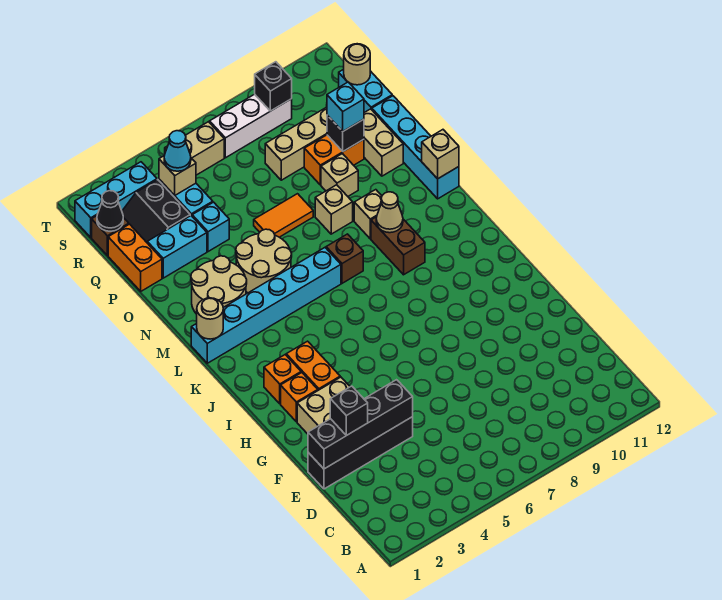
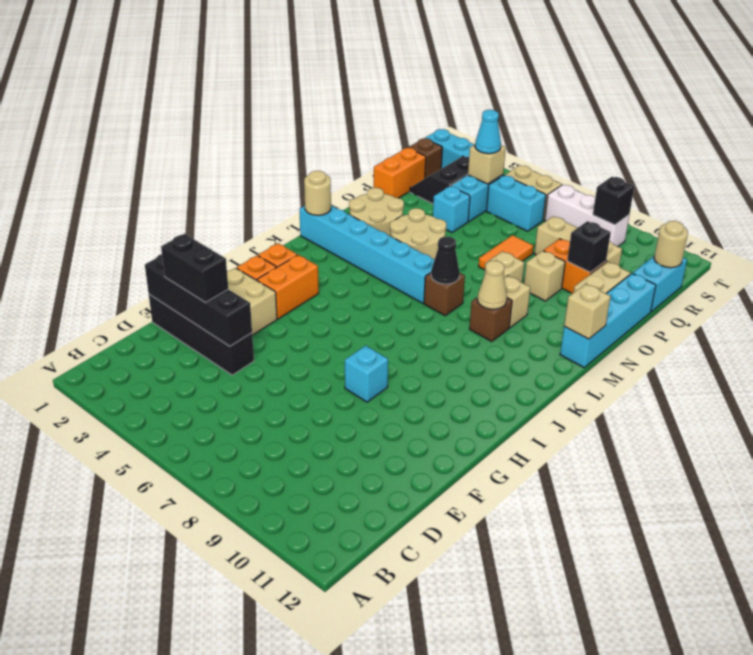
black 1x1 brick [330,386,368,436] -> black 1x2 brick [161,234,228,302]
brown 1x2 brick [371,217,425,275] -> brown 1x1 brick [469,297,512,341]
orange 1x2 tile [254,194,313,237] -> orange 1x2 tile turned to [479,235,533,270]
cyan 1x2 brick [147,216,207,278] -> cyan 1x2 brick moved to [487,175,546,231]
cyan 1x1 brick [327,82,364,131] -> cyan 1x1 brick moved to [345,345,388,402]
black 1x1 cone [97,191,123,231] -> black 1x1 cone moved to [431,237,460,284]

